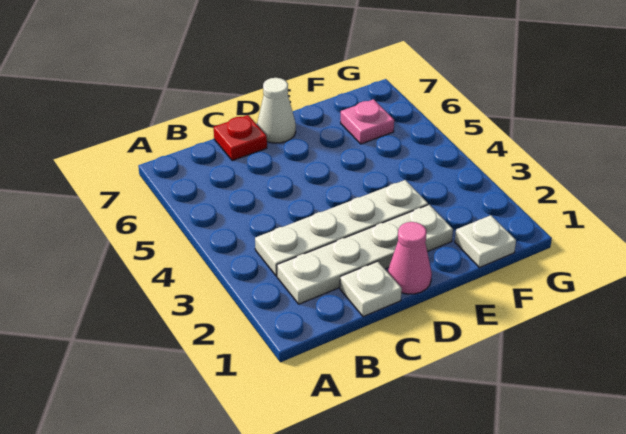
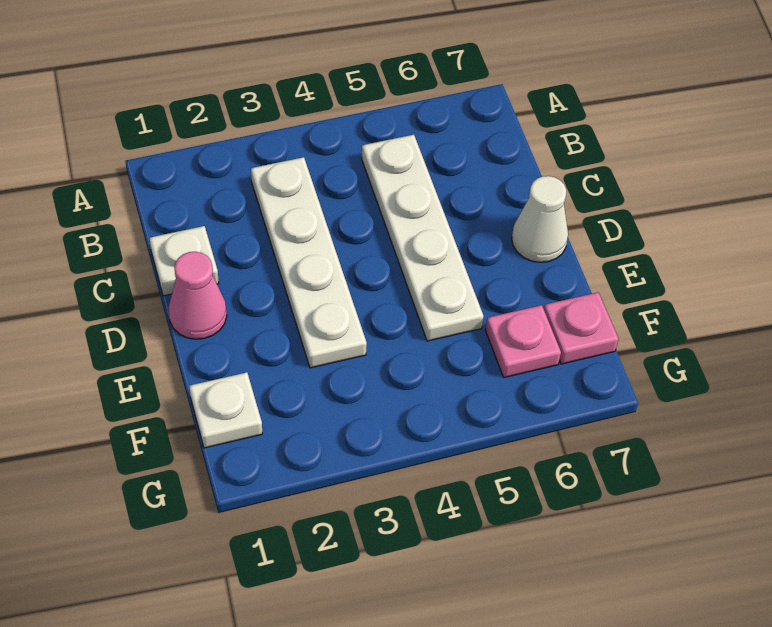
white 1x4 plate [277,205,453,304] -> white 1x4 plate moved to [362,135,484,341]
red 1x1 plate [214,115,267,161] -> none
none -> pink 1x1 plate [544,292,619,364]

